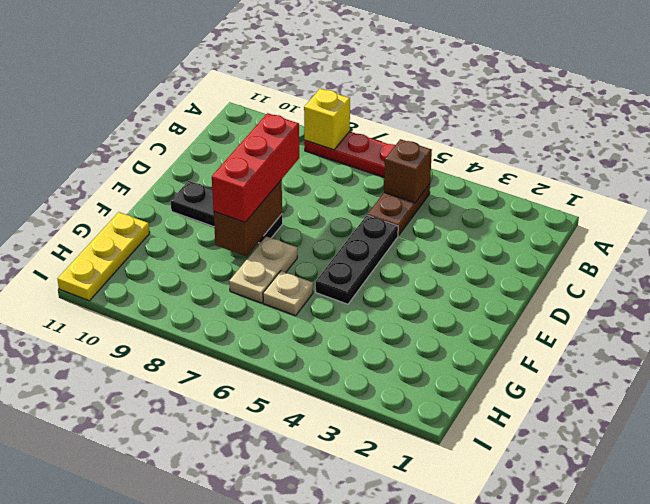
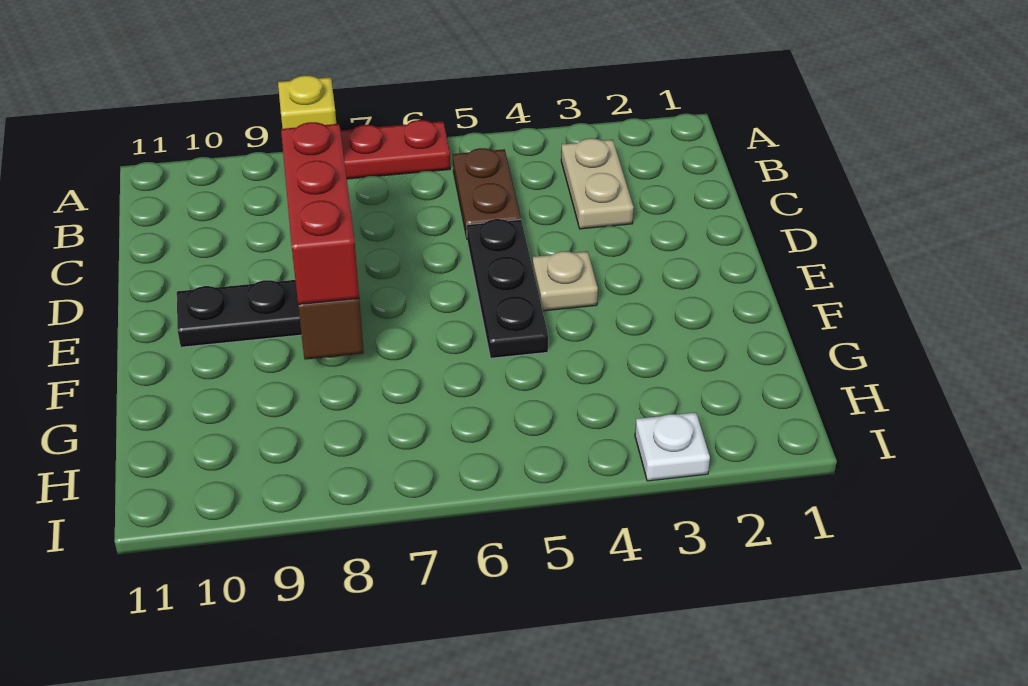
brown 1x1 brick [384,139,432,203] -> none
tan 1x2 plate [229,236,297,303] -> tan 1x2 plate moved to [561,138,634,229]
tan 1x1 plate [263,271,313,316] -> tan 1x1 plate moved to [533,251,598,311]
yellow 1x3 plate [58,212,150,301] -> none
none -> white 1x1 plate [635,412,710,481]

